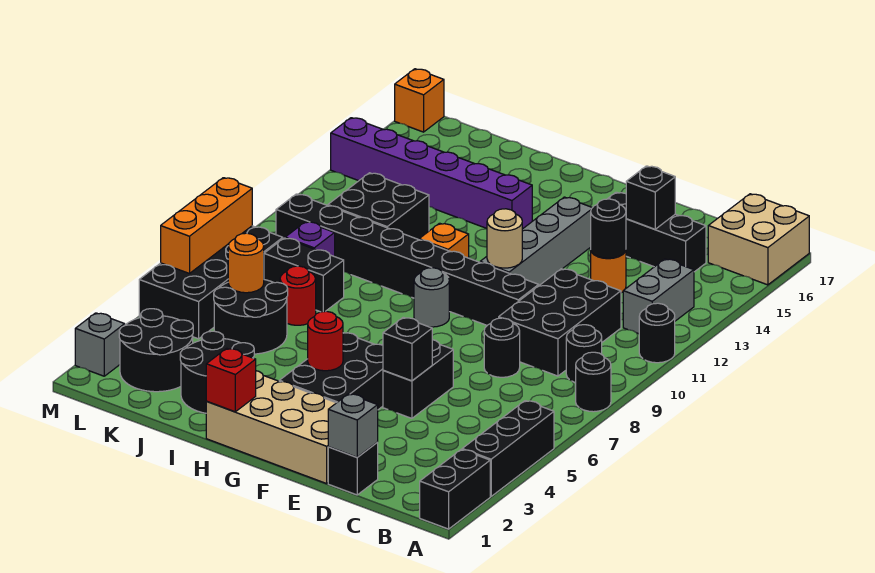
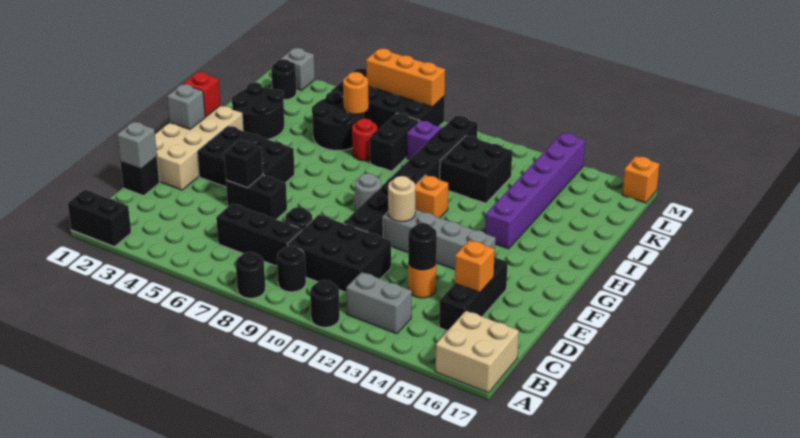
black 1x3 brick [462,401,554,496] -> black 1x3 brick moved to [216,203,302,266]
black 1x1 brick [626,166,675,229] -> orange 1x1 brick [455,240,495,292]
none -> grey 1x1 brick [167,84,205,129]
red 1x1 round brick [308,311,343,371] -> none
black 2x2 round brick [119,309,193,392] -> black 1x1 round brick [271,59,296,100]

